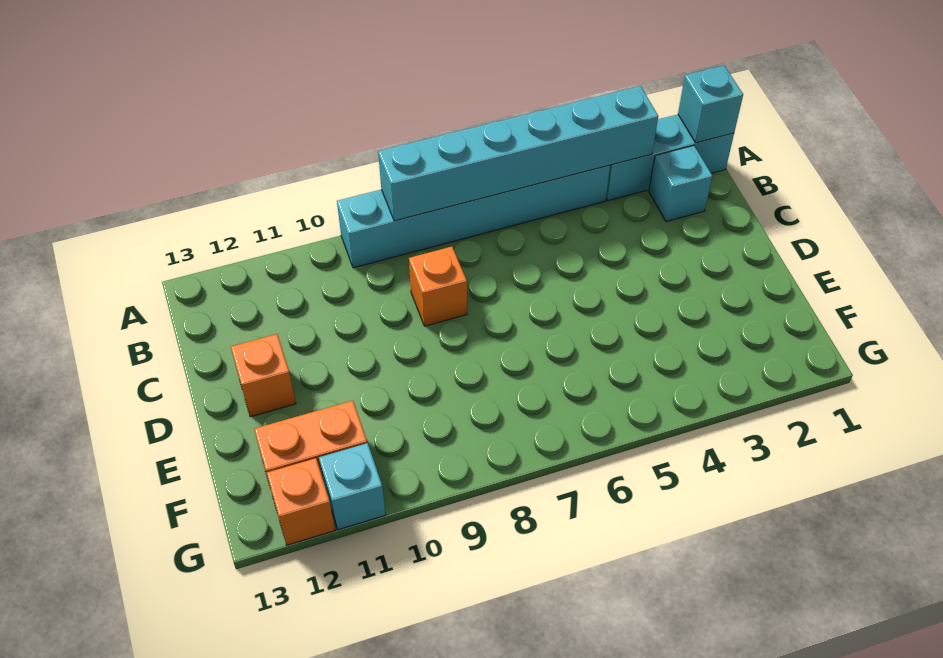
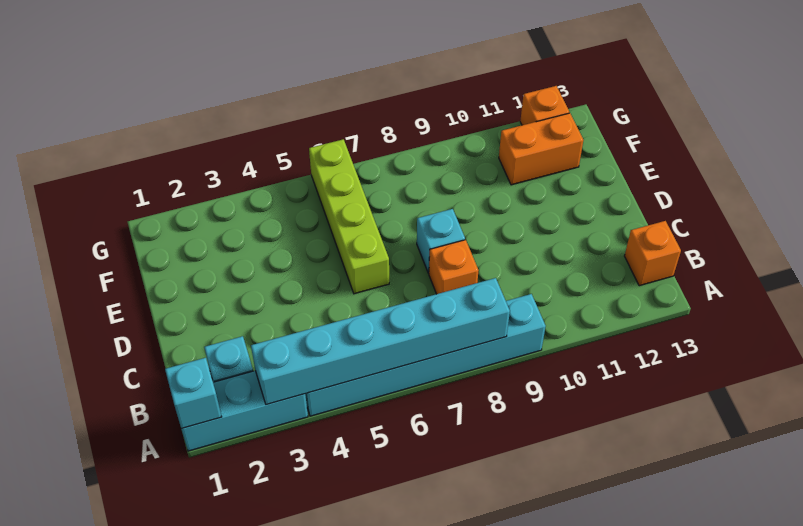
none -> lime 1x4 brick [309,139,389,294]
orange 1x1 brick [231,334,296,417] -> orange 1x1 brick moved to [625,221,681,286]
cyan 1x1 brick [319,443,386,530] -> cyan 1x1 brick moved to [417,209,465,273]

